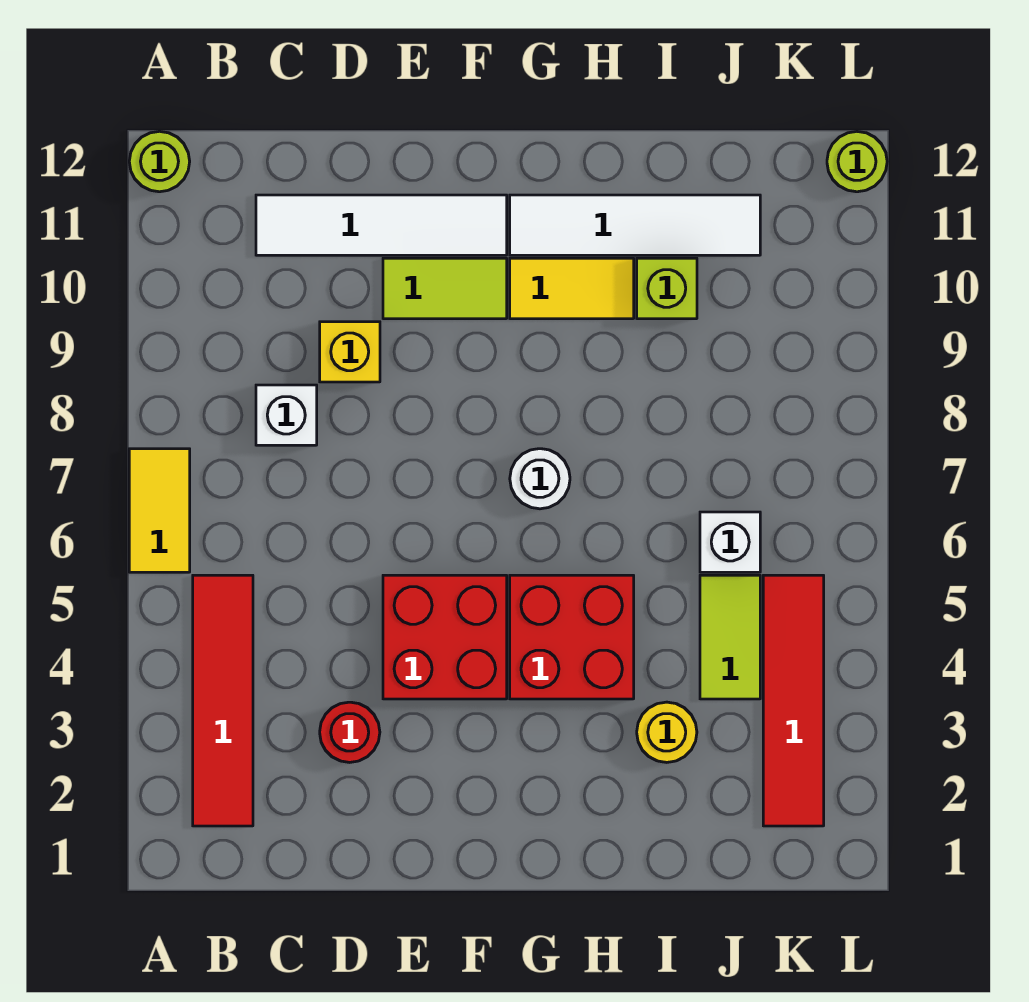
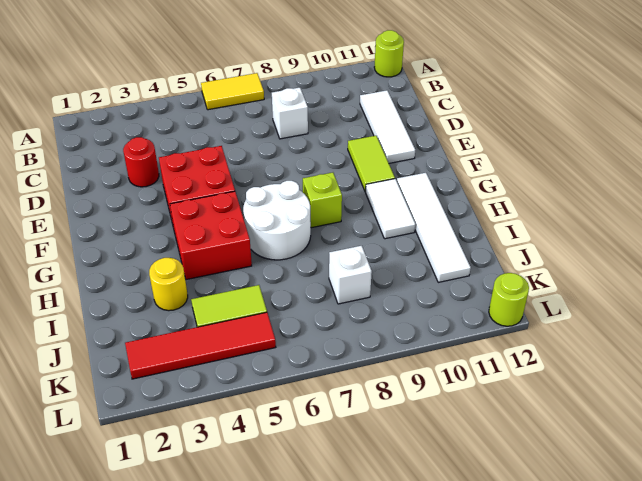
red 1x4 tile [193,575,253,826] -> none
white 1x4 tile [256,195,507,255] -> white 1x3 tile [360,90,415,163]
yellow 1x1 brick [320,322,380,382] -> none
white 1x1 round brick [510,449,570,509] -> white 2x2 round brick [243,181,311,260]
yellow 1x2 tile [510,258,634,319] -> white 1x2 tile [366,179,415,239]
lime 1x1 brick [637,258,697,319] -> lime 1x1 brick moved to [303,173,342,228]
white 1x1 brick [700,512,760,572] -> white 1x1 brick moved to [329,246,372,304]

